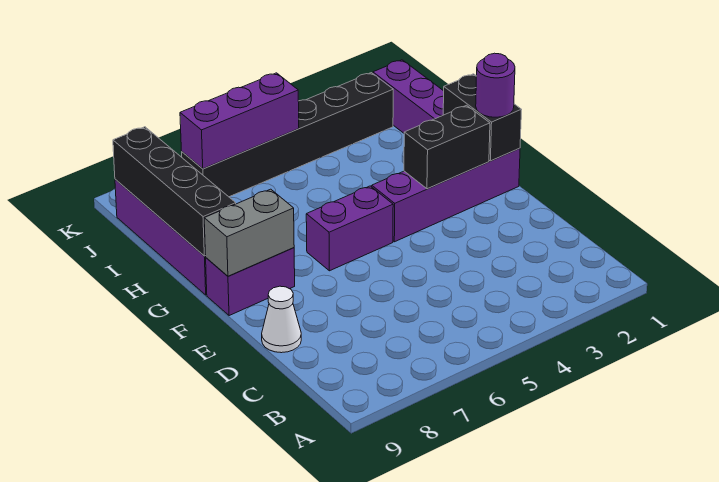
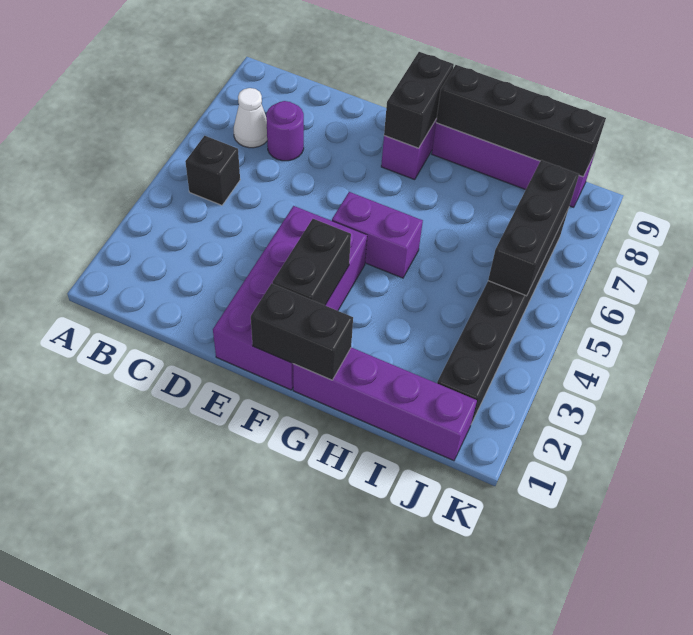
none -> black 1x1 brick [185,136,240,205]
white 1x1 cone [262,286,301,353] -> white 1x1 cone moved to [234,88,267,148]
purple 1x4 brick [372,148,520,242] -> purple 2x4 brick [213,206,367,390]
purple 1x1 round brick [476,53,515,117] -> purple 1x1 round brick moved to [266,101,304,161]
purple 1x2 brick [306,186,393,271] -> purple 1x2 brick turned to [332,192,423,278]
grey 1x2 brick [204,189,294,276] -> black 1x2 brick [384,52,454,148]
purple 1x3 brick [180,73,299,169] -> black 1x3 brick [488,160,579,296]

